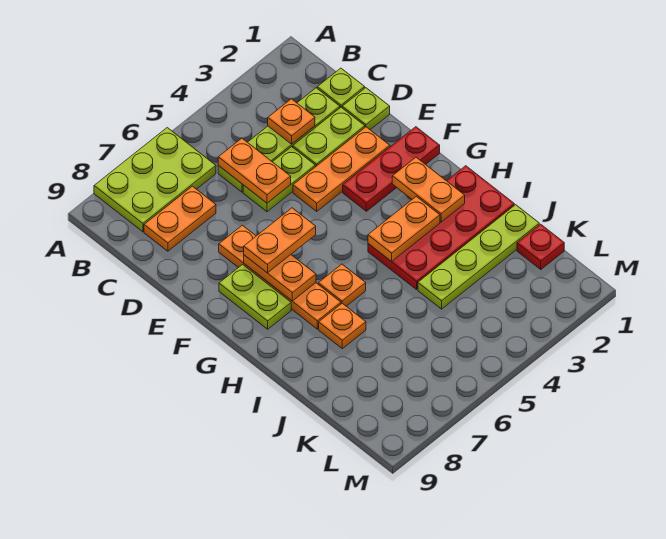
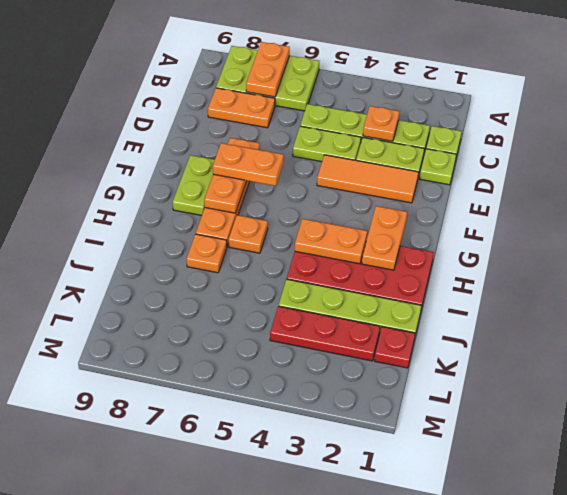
orange 1x2 plate [218,138,291,203] -> orange 1x2 plate moved to [246,42,290,97]
orange 1x3 plate [293,127,390,211] -> orange 1x3 tile [317,155,418,203]
red 1x3 plate [343,127,440,211] -> red 1x3 plate moved to [270,306,380,361]

